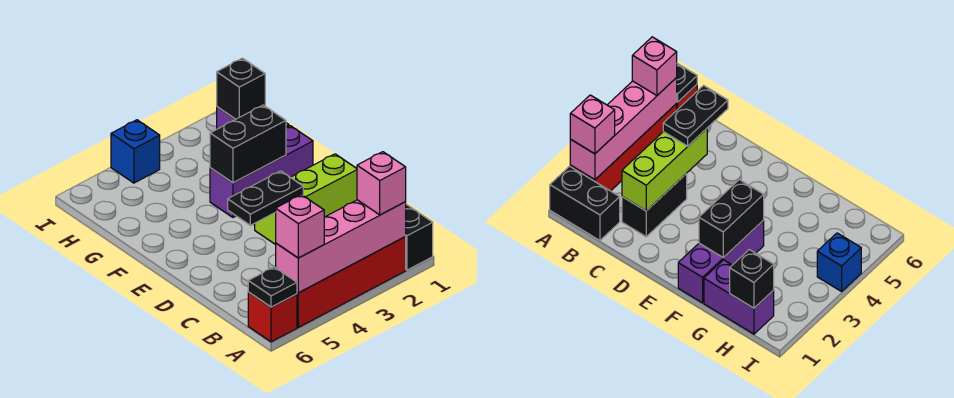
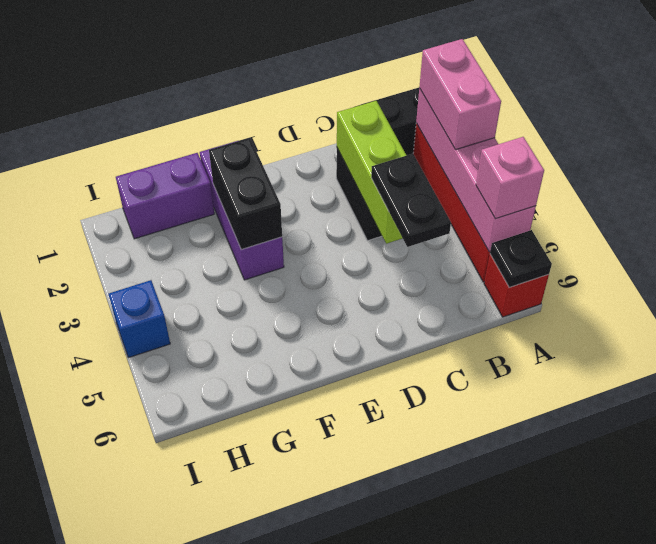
pink 1x1 brick [357,152,406,215] -> pink 1x2 brick [419,39,501,150]
black 1x1 brick [217,58,265,119] -> none

